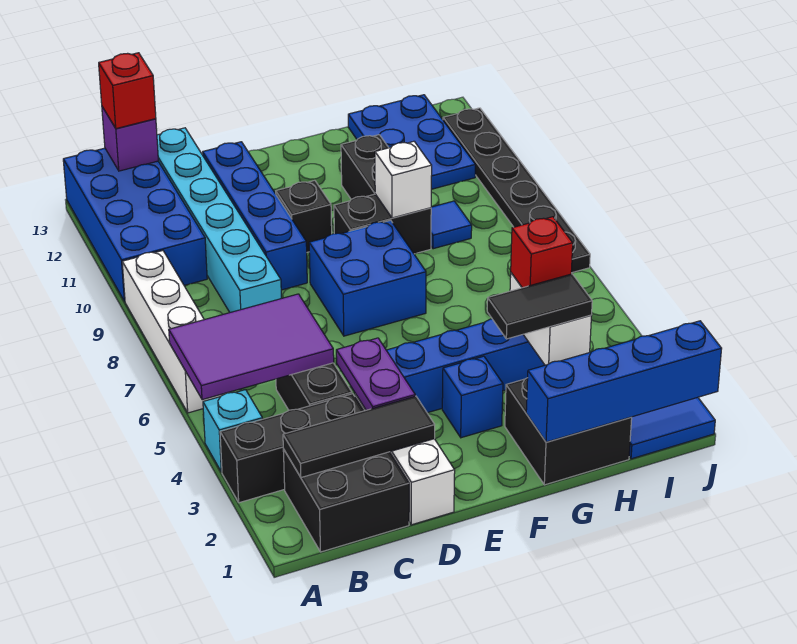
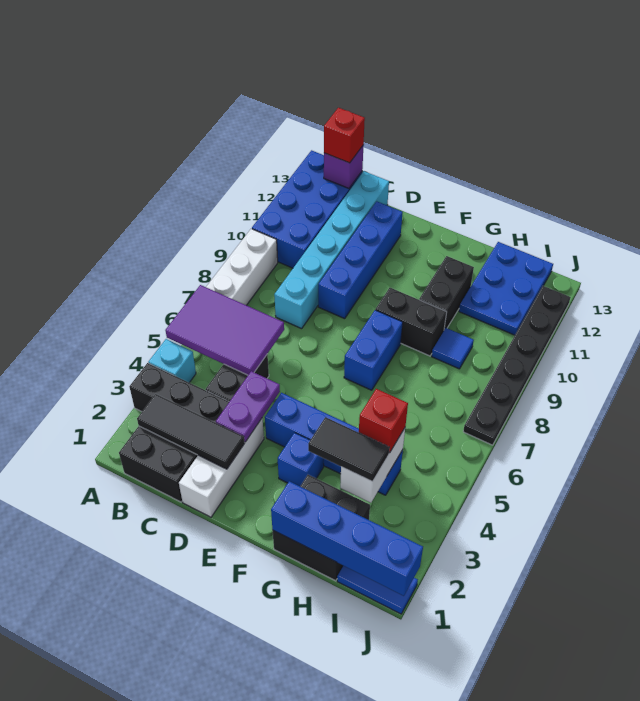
blue 2x2 brick [309,220,426,336] -> blue 1x2 brick [344,310,403,390]
black 1x1 brick [276,180,332,252] -> none
white 1x1 brick [375,141,432,218] -> none

